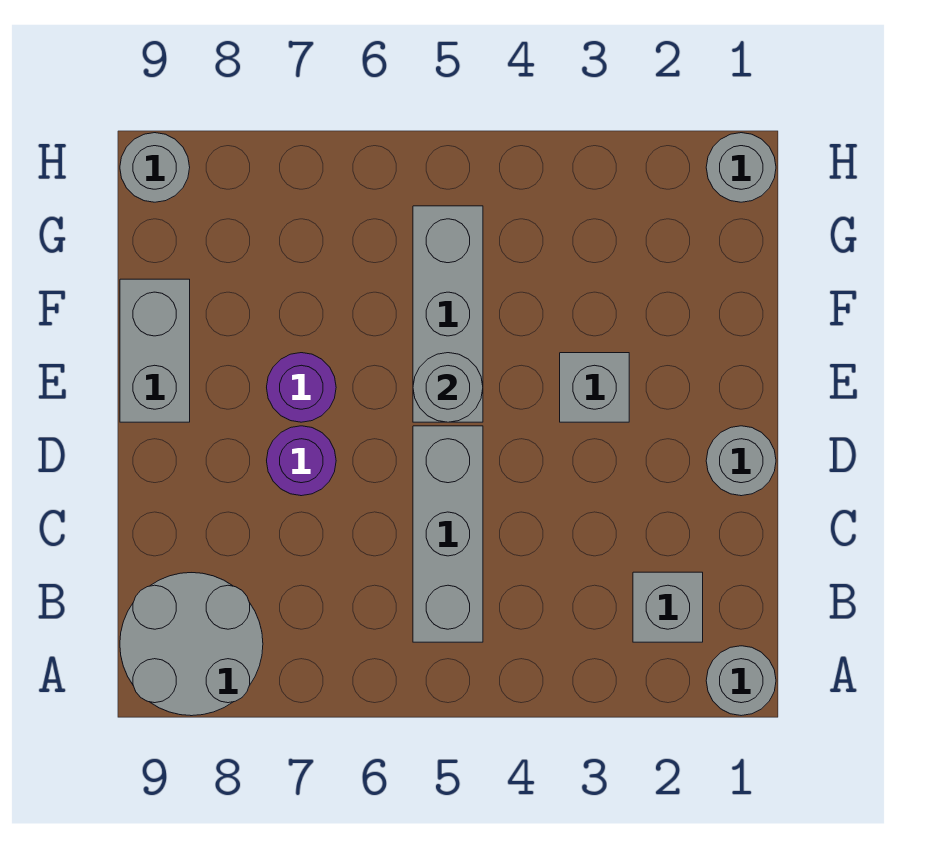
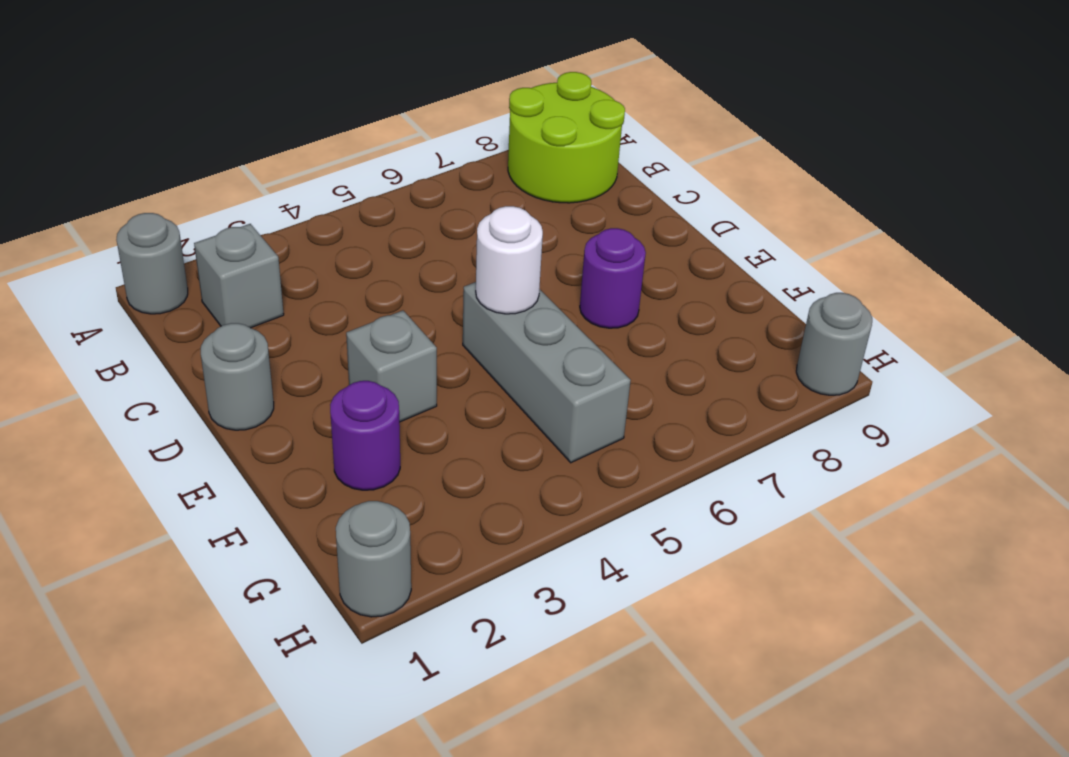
grey 2x2 round brick [120,573,263,716] -> lime 2x2 round brick [508,72,625,203]
grey 1x3 brick [413,426,483,642] -> none
purple 1x1 round brick [267,426,336,496] -> purple 1x1 round brick moved to [330,381,400,490]
grey 1x1 round brick [413,353,483,422] -> white 1x1 round brick [476,206,543,314]
grey 1x2 brick [120,279,190,422] -> none

